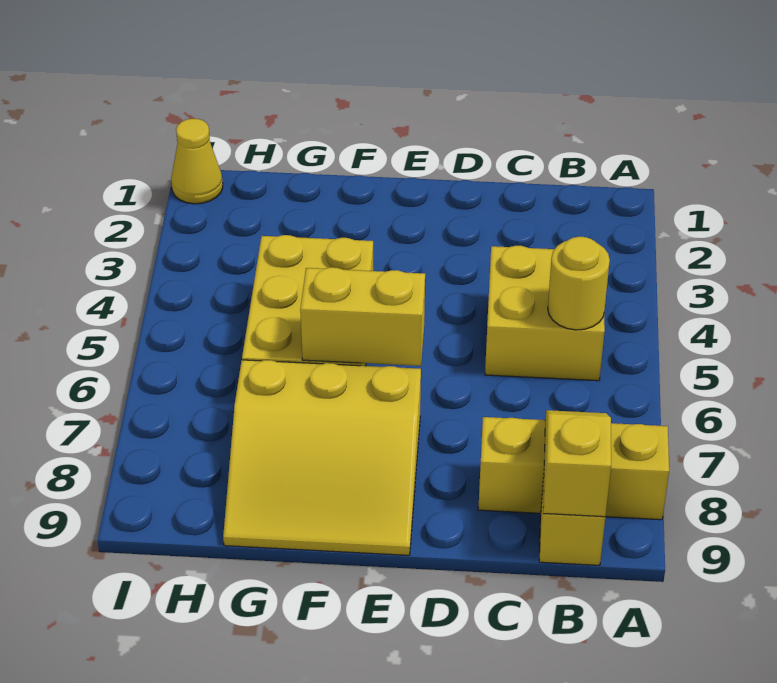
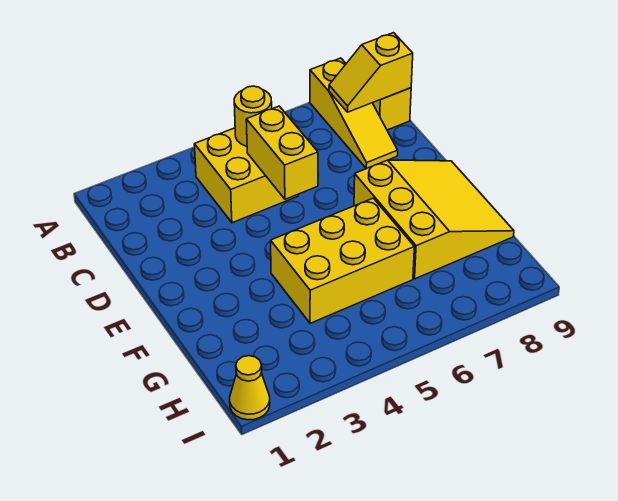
yellow 1x3 brick [478,417,669,520] -> yellow 1x3 slope [310,58,398,169]
yellow 1x2 brick [300,267,425,366] -> yellow 1x2 brick moved to [246,106,318,199]

